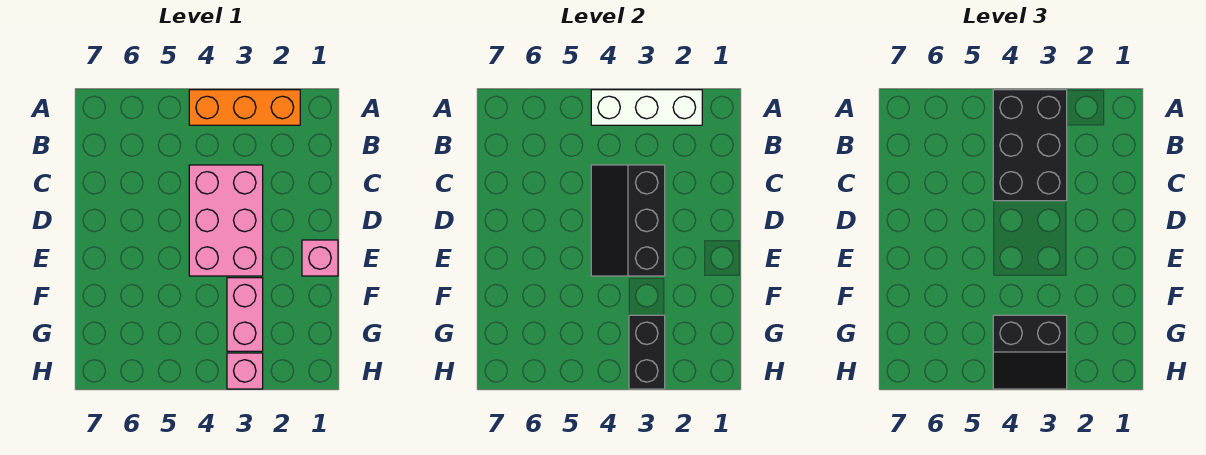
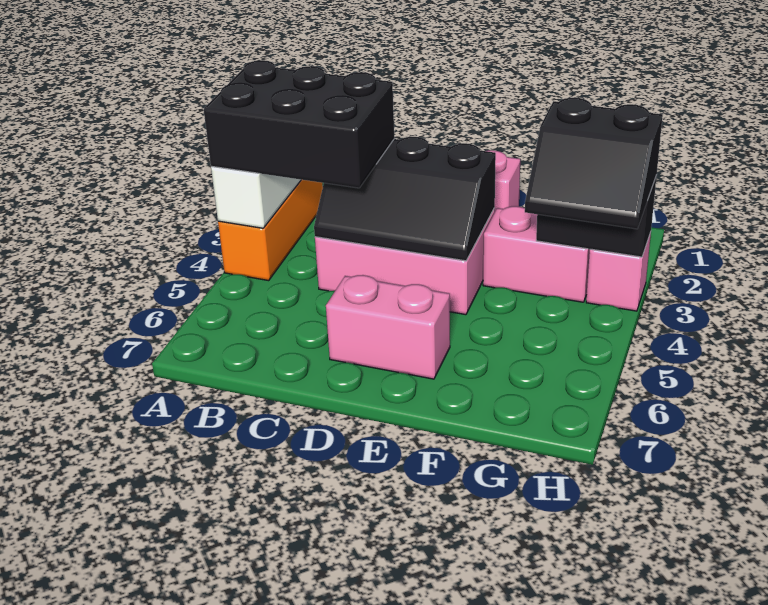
none -> pink 1x2 brick [326,275,450,379]
black 2x2 slope [993,315,1067,389] -> black 2x2 slope turned to [525,98,663,229]

